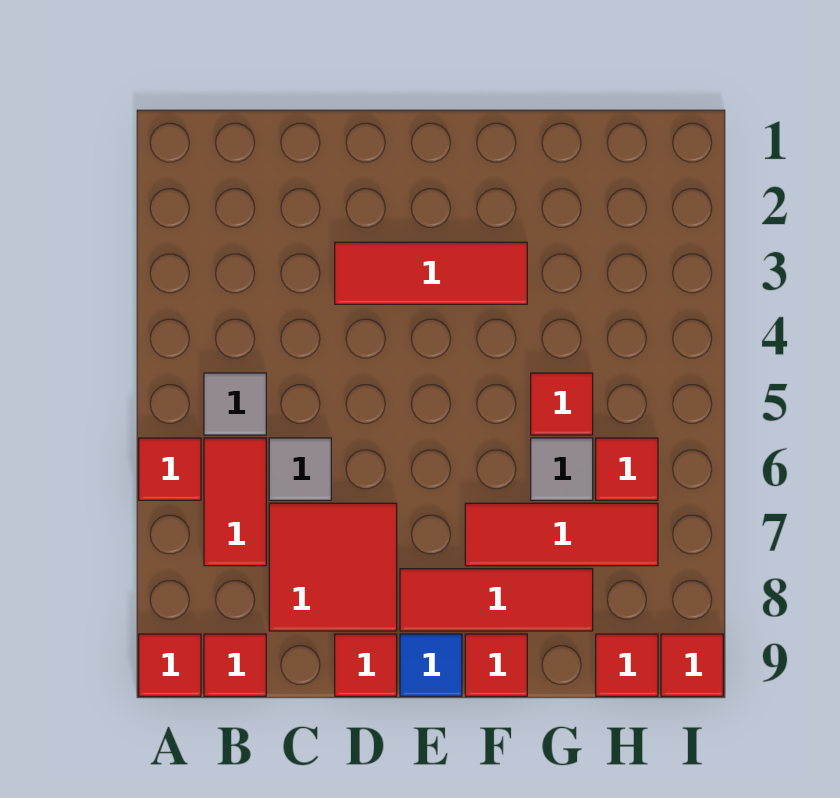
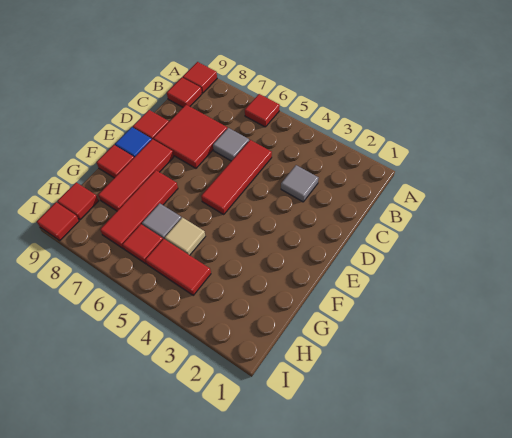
grey 1x1 tile [204,373,266,435] -> grey 1x1 tile moved to [281,165,318,202]
red 1x2 tile [204,438,266,566] -> red 1x2 tile moved to [145,239,211,295]
red 1x3 tile [335,242,527,304] -> red 1x3 tile moved to [201,140,272,214]
red 1x1 tile [531,373,593,435] -> tan 1x1 tile [165,217,205,255]

